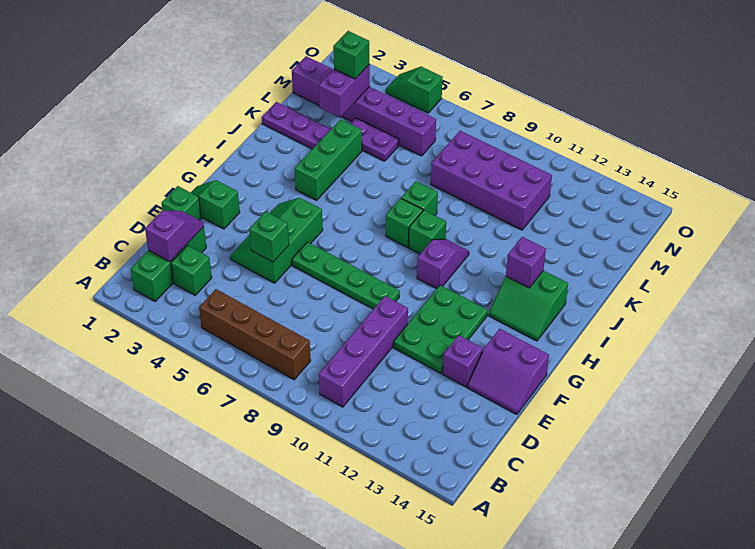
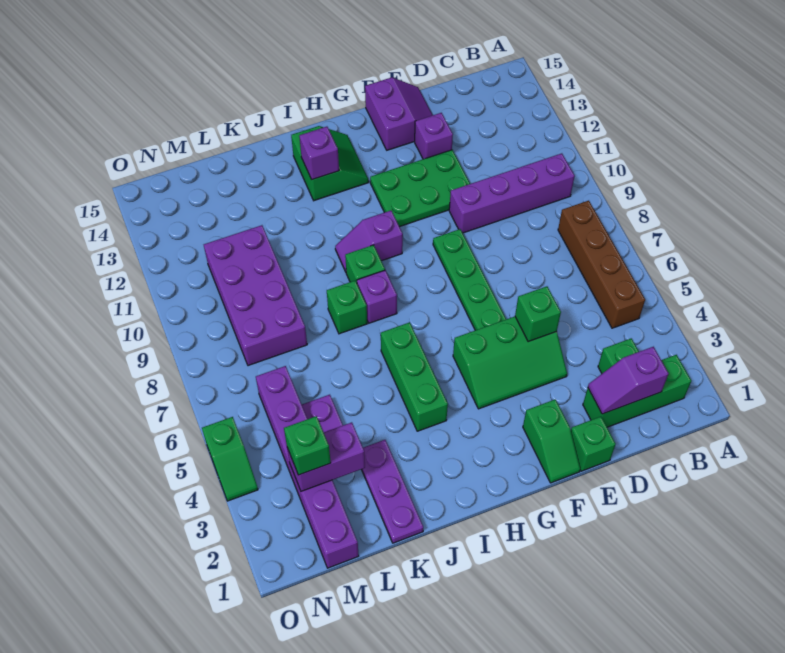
green 1x3 brick [295,119,362,200] -> green 1x3 brick turned to [381,322,448,431]
green 1x1 brick [386,198,423,247] -> purple 1x1 brick [357,270,397,323]

